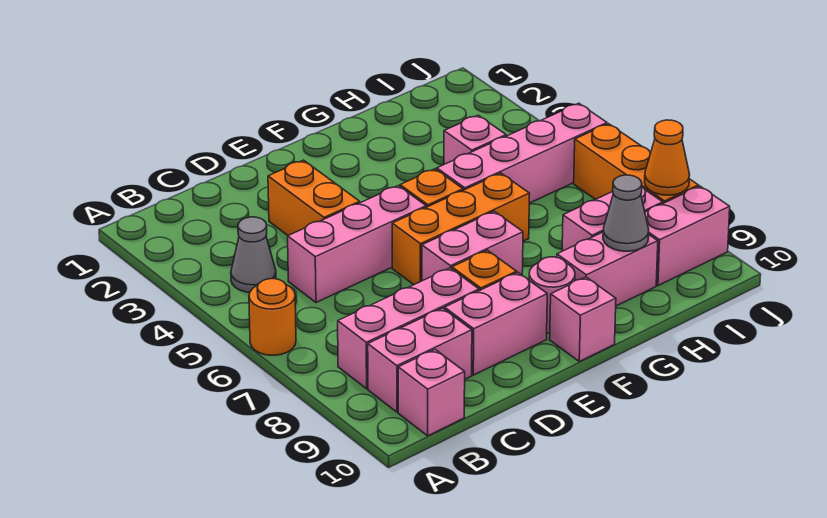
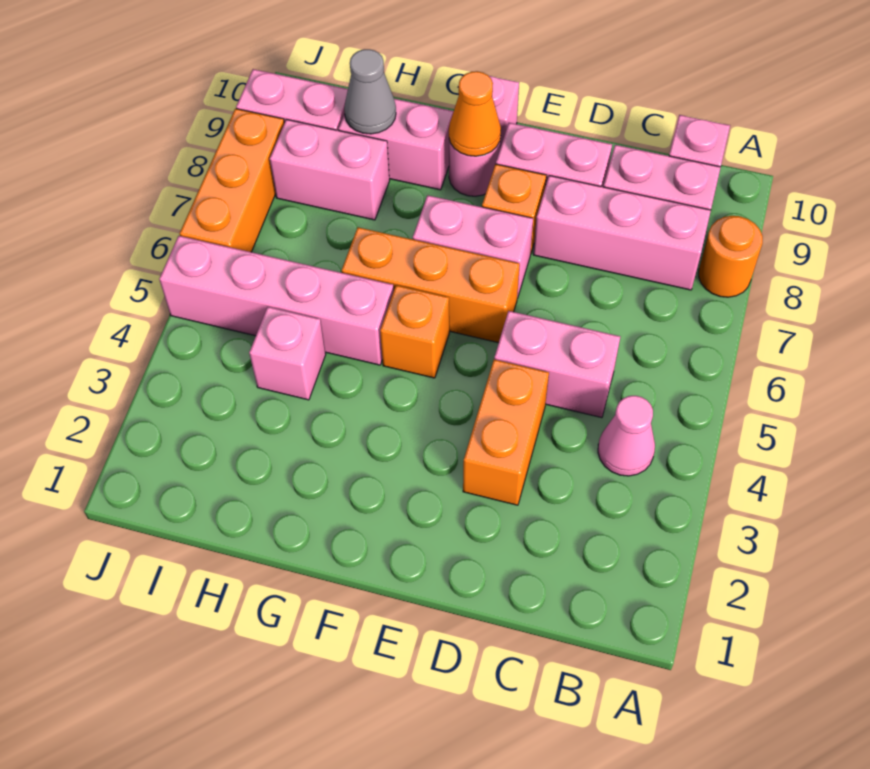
orange 1x1 round brick [249,279,296,355] -> orange 1x1 round brick moved to [699,216,763,297]
grey 1x1 cone [231,217,276,292] -> pink 1x1 cone [598,396,655,476]
pink 1x3 brick [288,186,426,303] -> pink 1x2 brick [494,311,620,418]
orange 1x1 cone [645,120,690,195] -> orange 1x1 cone moved to [449,71,501,156]

